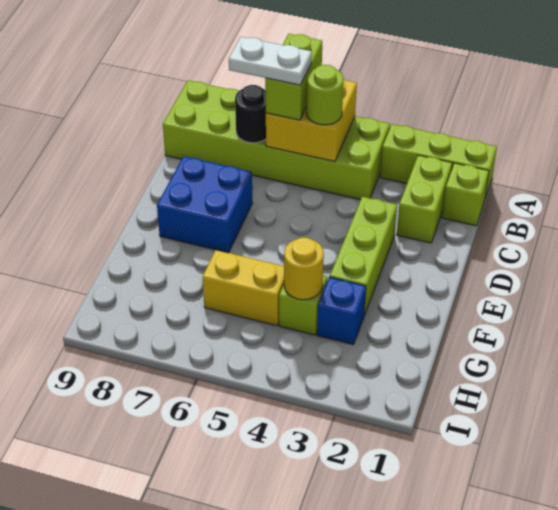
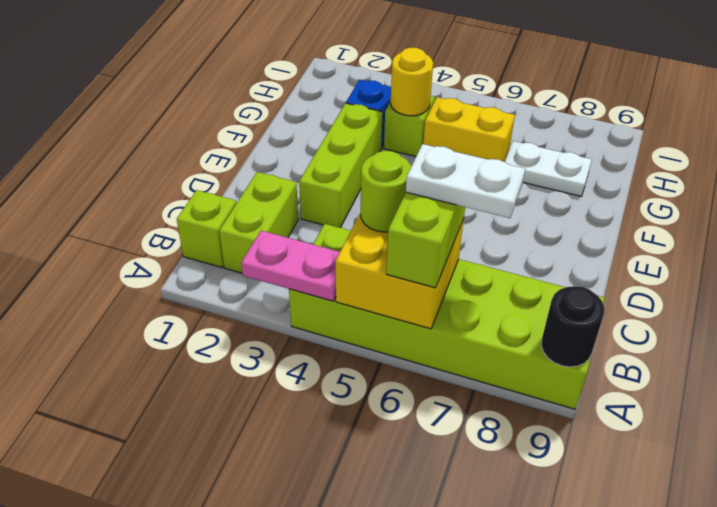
lime 1x3 brick [380,124,497,199] -> none
none -> pink 1x2 plate [241,231,340,301]
black 1x1 round brick [235,85,266,143] -> black 1x1 round brick moved to [541,286,604,367]
blue 2x2 brick [157,156,252,253] -> none
none -> white 1x2 plate [505,141,592,197]

